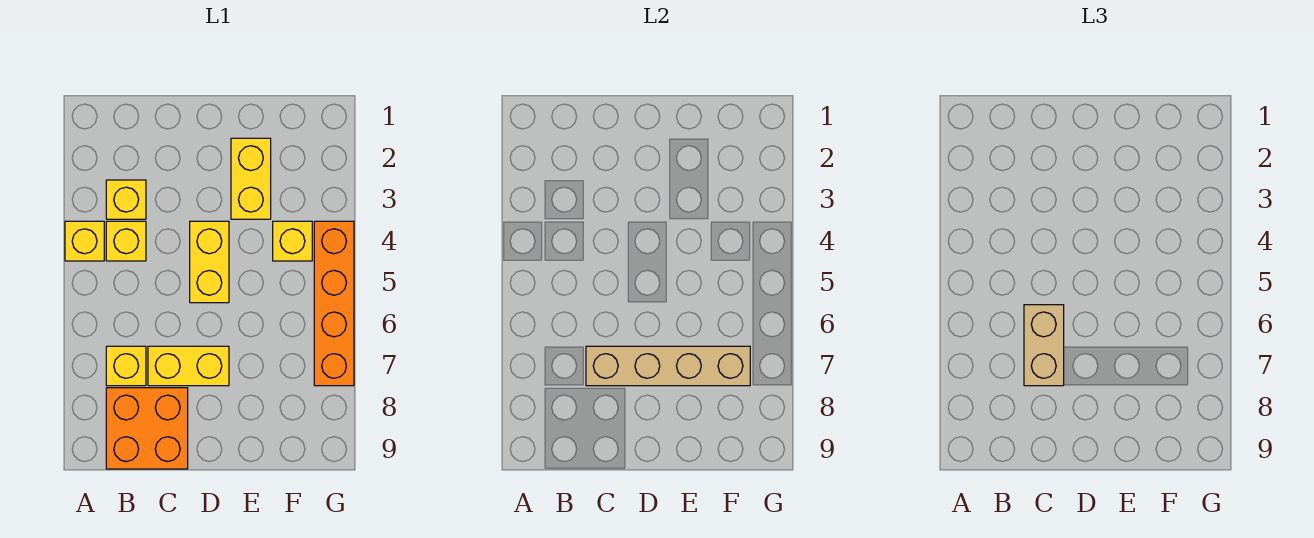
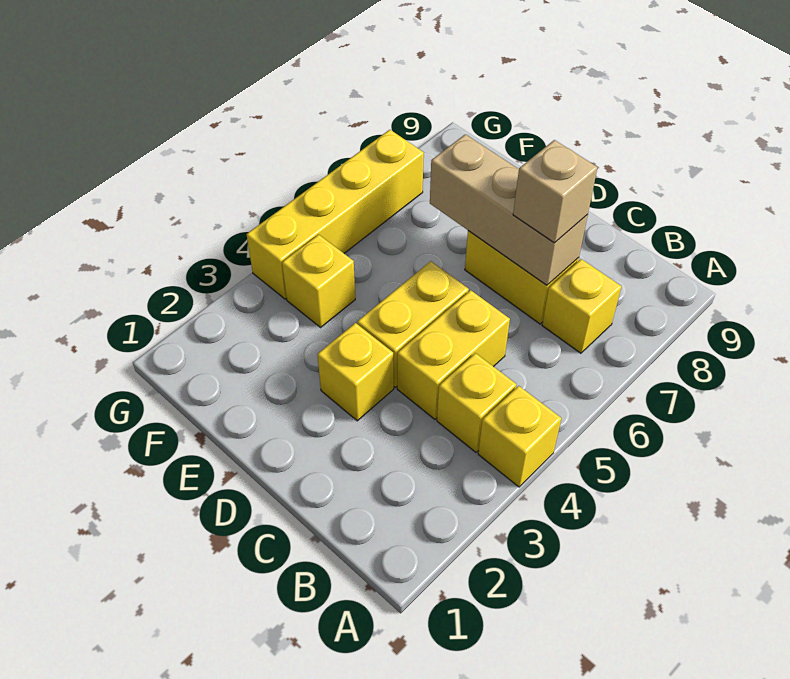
yellow 1x1 brick [106,180,146,219] -> yellow 1x1 brick moved to [317,323,394,421]
orange 2x2 brick [106,388,188,469] -> none
tan 1x2 brick [1024,305,1064,386] -> tan 1x1 brick [513,140,597,243]
tan 1x4 brick [586,346,750,386] -> tan 1x3 brick [430,134,588,285]
yellow 1x2 brick [231,138,271,219] -> yellow 1x2 brick moved to [397,290,510,419]
orange 1x4 brick [314,221,354,386] -> yellow 1x4 brick [246,130,424,299]

